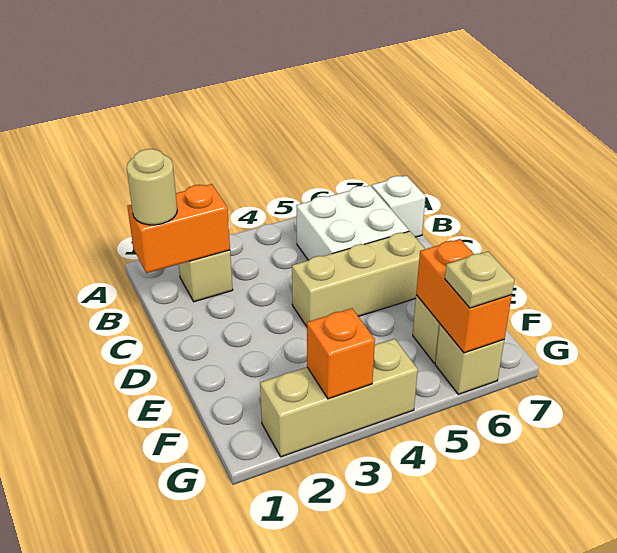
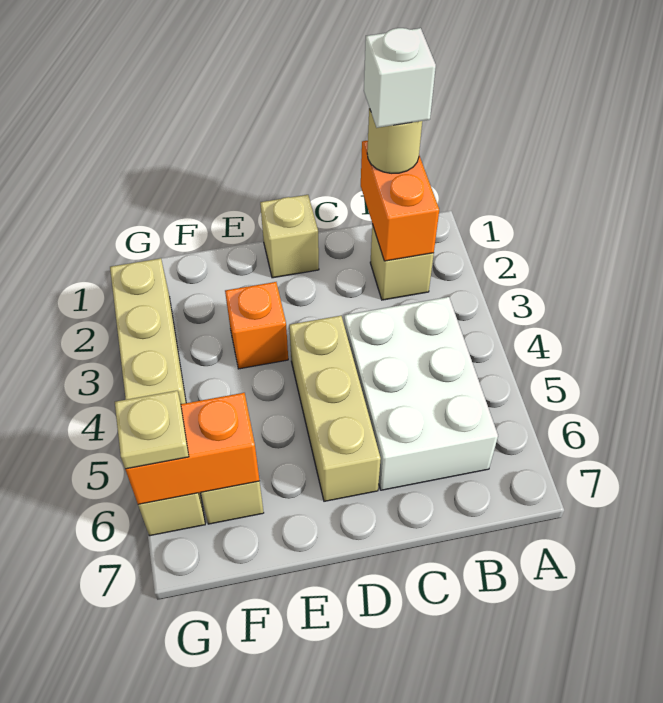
white 2x2 brick [296,185,409,260] -> white 2x3 brick [344,297,498,490]
white 1x1 brick [372,175,426,237] -> white 1x1 brick moved to [364,28,436,128]
none -> tan 1x1 brick [260,195,319,278]
orange 1x1 brick [307,308,375,399] -> orange 1x1 brick moved to [225,282,288,369]

